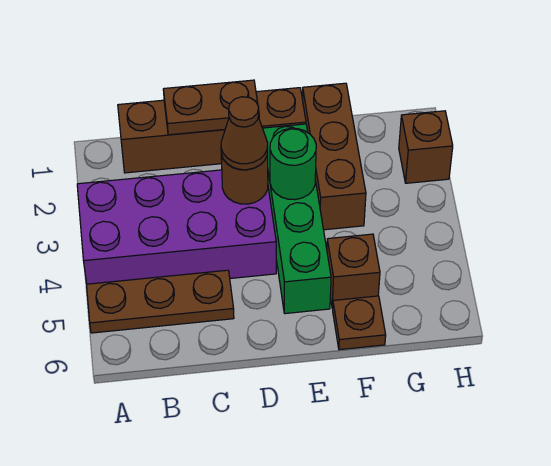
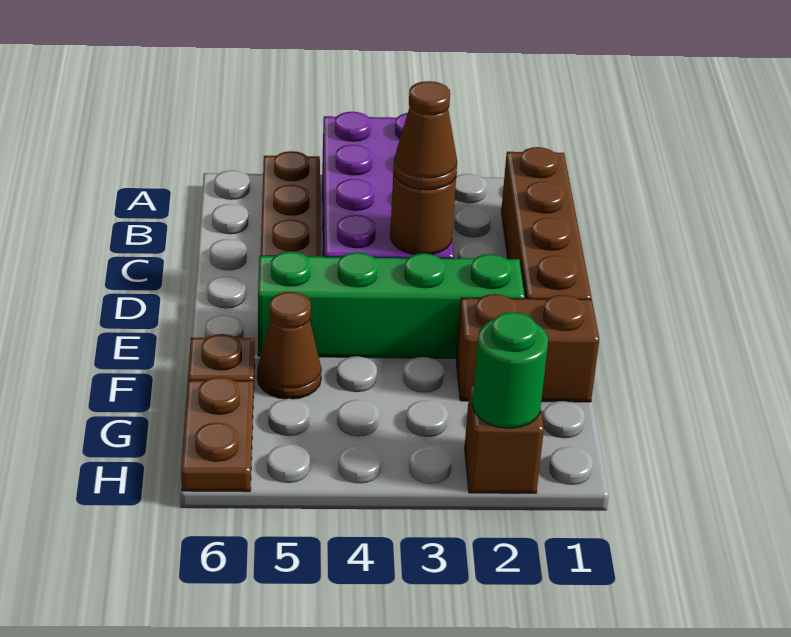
brown 1x2 plate [163,80,259,135] -> brown 1x2 plate moved to [181,377,253,492]
green 1x1 round brick [270,128,316,200] -> green 1x1 round brick moved to [472,312,548,428]
brown 1x3 brick [303,83,366,230] -> brown 1x2 brick [456,294,599,402]
brown 1x1 brick [327,234,380,308] -> brown 1x1 cone [257,292,322,399]

